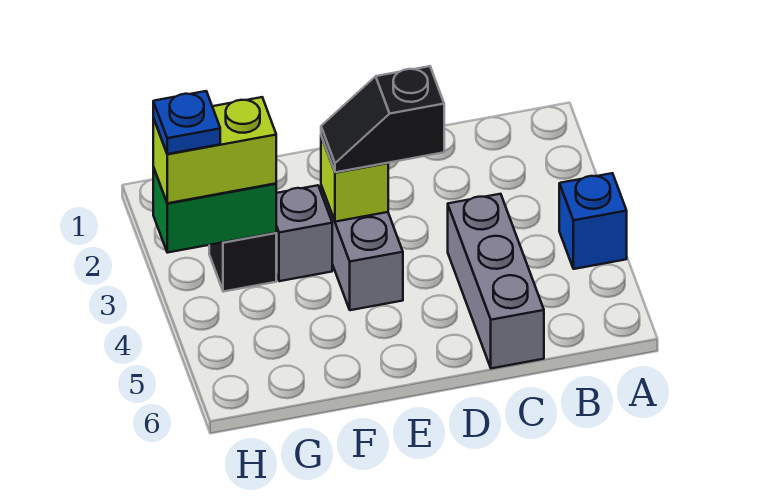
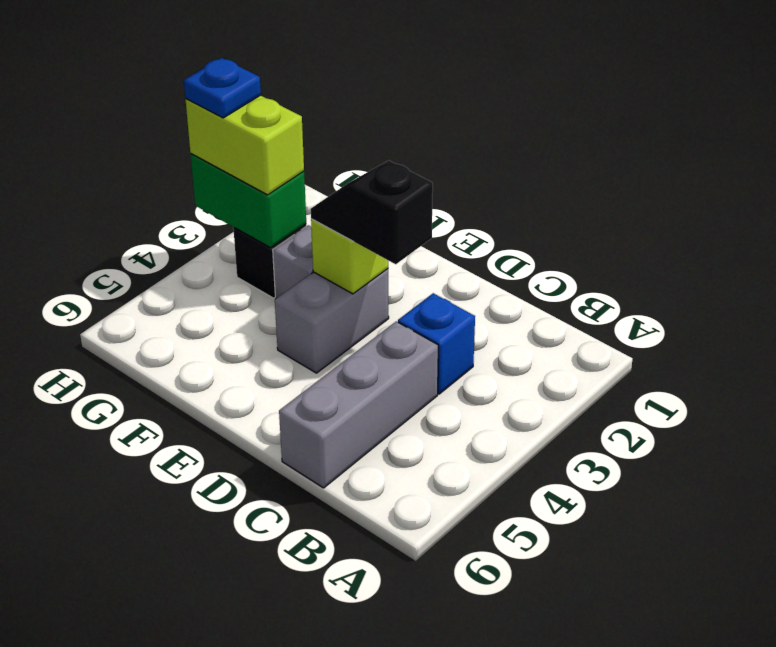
blue 1x1 brick [559,173,627,269] -> blue 1x1 brick moved to [398,293,475,394]

